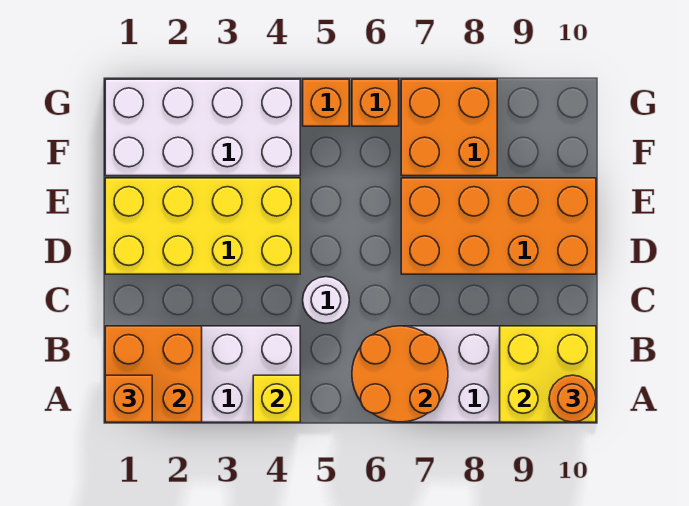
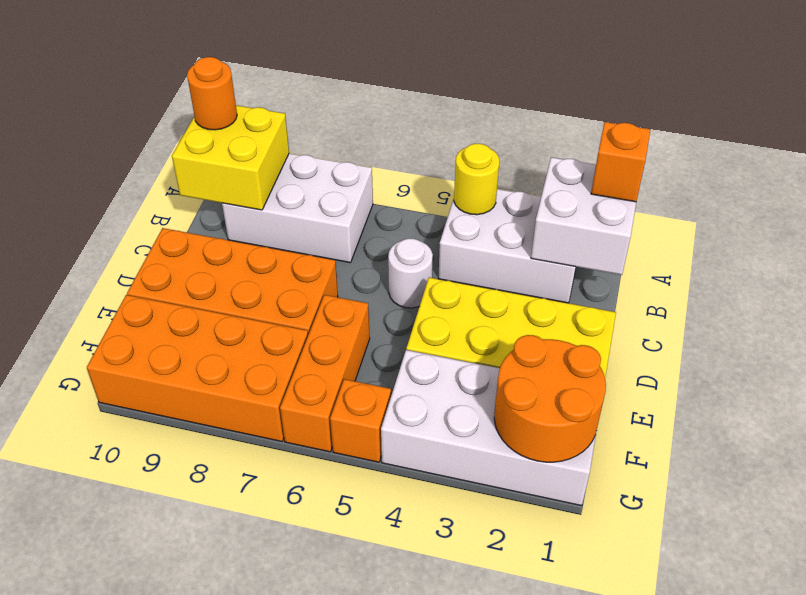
orange 2x2 brick [105,326,202,422] -> white 2x2 brick [531,157,636,275]
yellow 1x1 brick [253,375,300,422] -> yellow 1x1 round brick [454,144,499,215]
orange 2x2 round brick [352,326,448,422] -> orange 2x2 round brick moved to [494,335,606,462]
orange 2x2 brick [401,79,497,176] -> orange 2x4 brick [87,295,308,442]
orange 1x1 brick [352,79,399,126] -> orange 1x3 brick [280,295,370,452]

